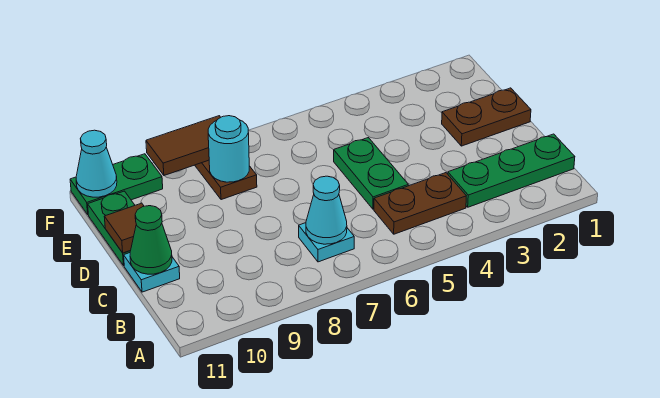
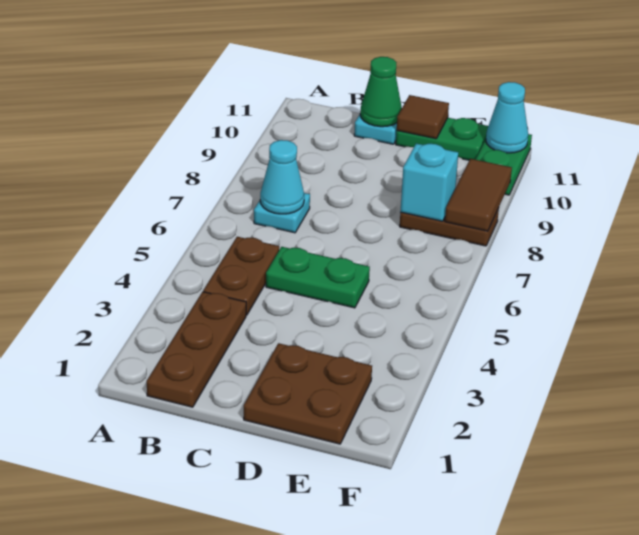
green 1x3 plate [448,134,575,207] -> brown 1x3 plate [147,292,246,407]
brown 1x2 plate [442,88,531,146] -> brown 2x2 plate [244,343,372,444]
cyan 1x1 round brick [208,116,249,182] -> cyan 1x1 brick [400,144,458,221]

